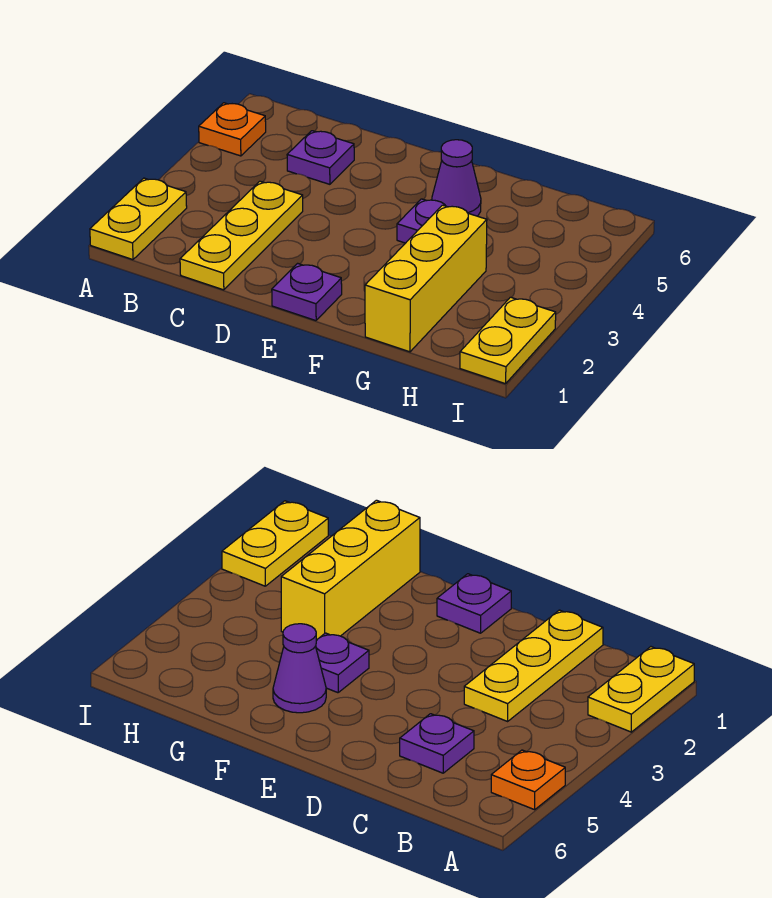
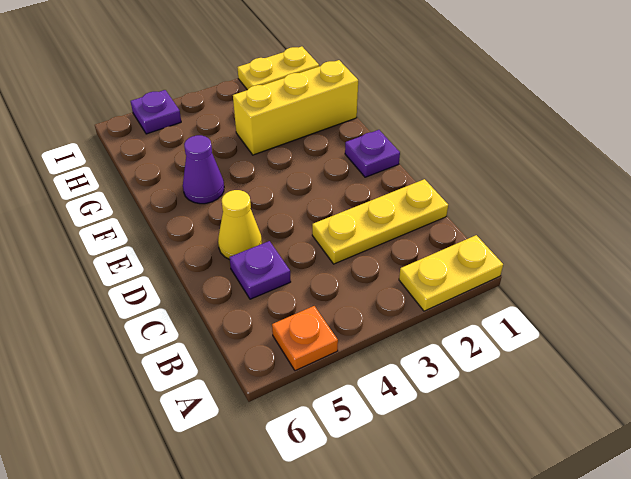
none -> yellow 1x1 cone [218,190,262,260]
purple 1x1 plate [397,199,445,243] -> purple 1x1 plate moved to [131,90,181,134]

